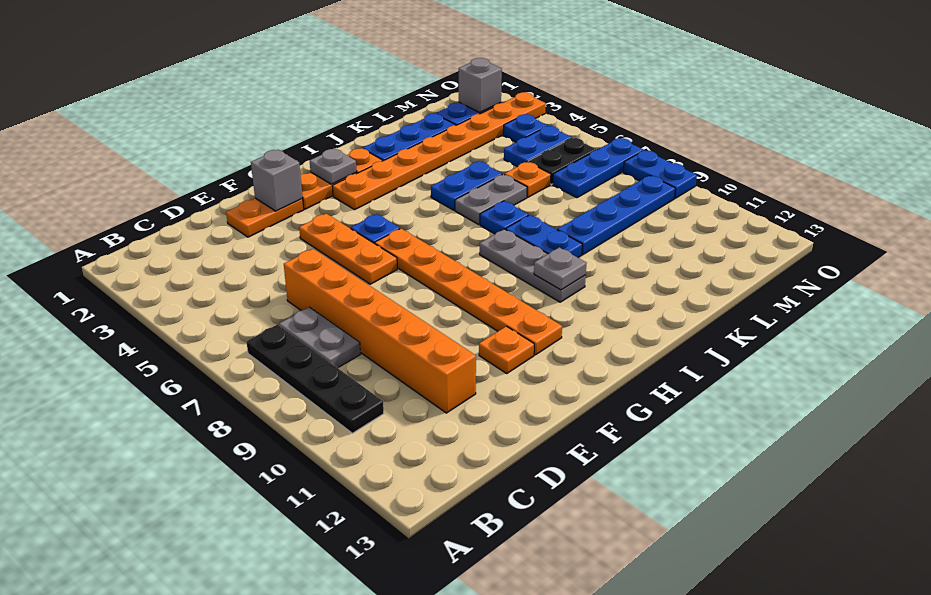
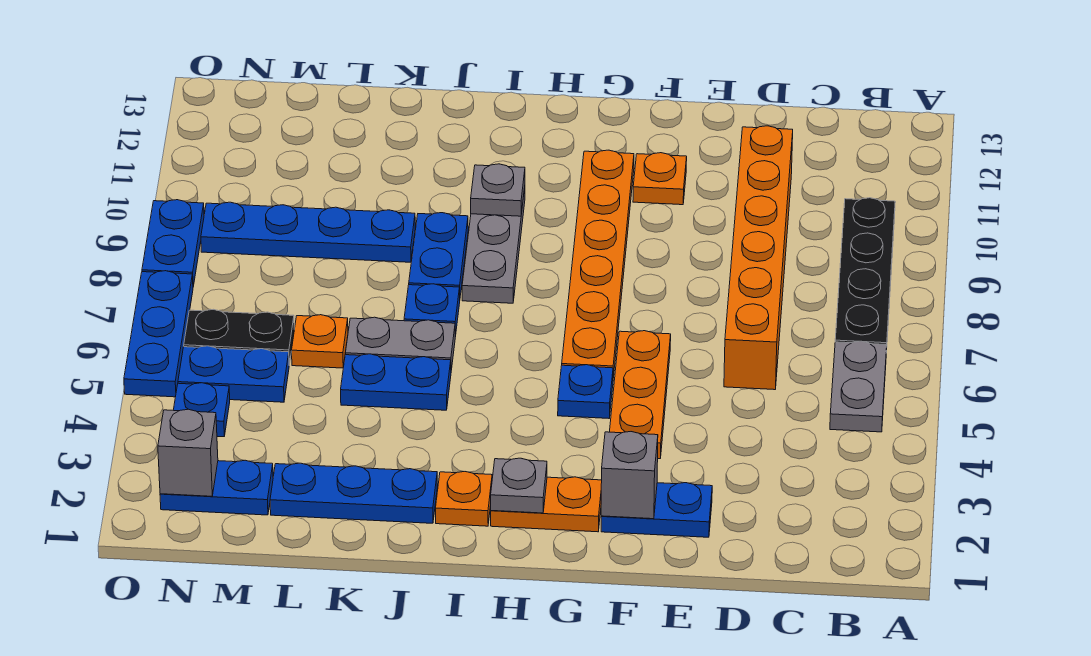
grey 1x2 plate [279,307,360,368] -> grey 1x2 plate moved to [830,341,887,432]
orange 1x2 plate [226,198,304,237] -> blue 1x2 plate [601,483,712,537]
orange 1x8 plate [332,92,546,210] -> none
blue 1x3 plate [553,138,644,198] -> blue 1x3 plate turned to [124,271,193,397]

